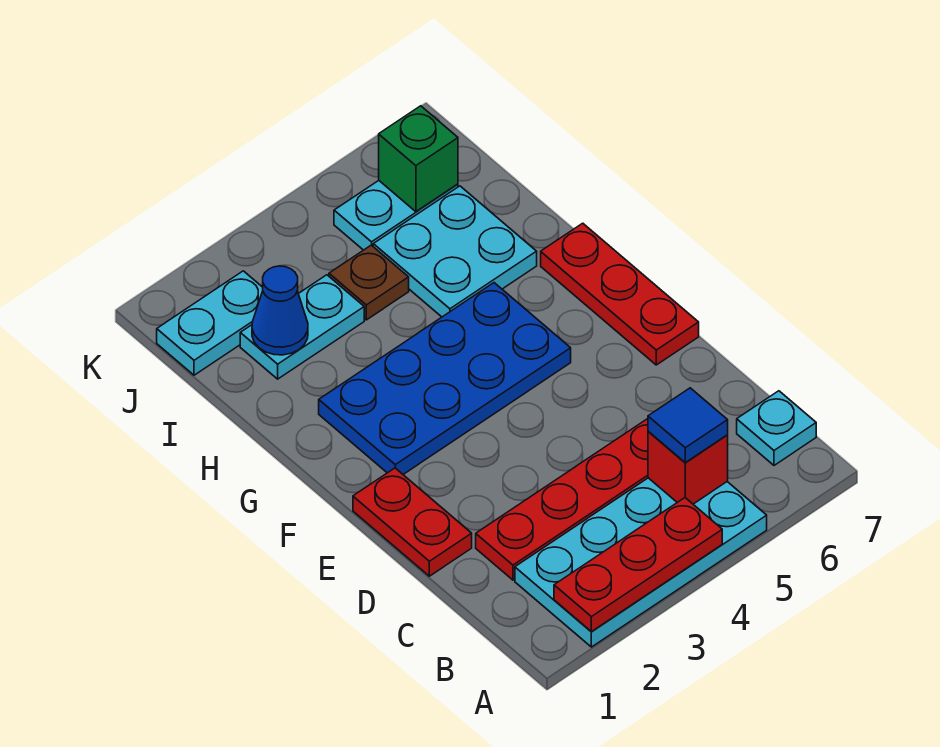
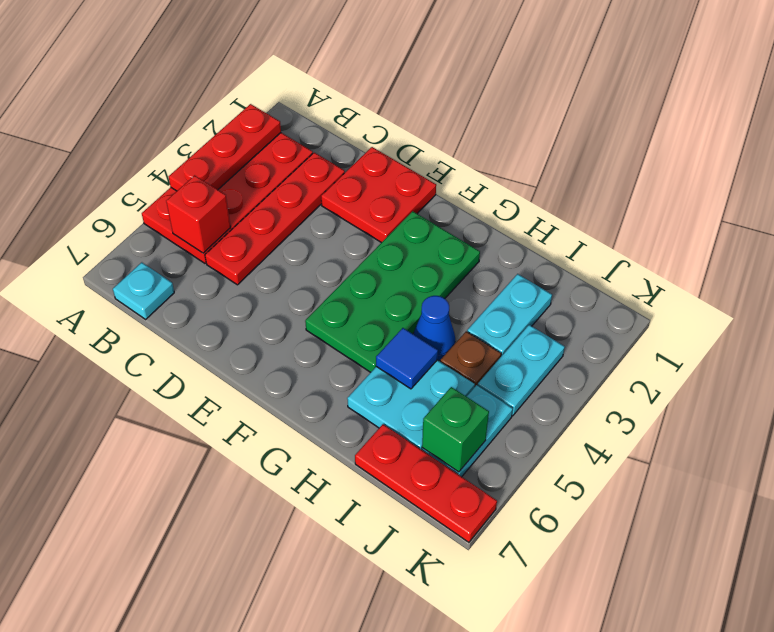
cyan 2x4 plate [515,478,767,647] -> red 2x4 plate [142,133,313,263]
blue 1x1 tile [648,388,728,462] -> blue 1x1 tile moved to [376,328,438,389]
red 1x2 plate [353,468,472,576] -> red 2x2 plate [321,147,436,243]
red 1x3 plate [541,223,699,365] -> red 1x3 plate moved to [355,424,497,542]
blue 2x4 plate [319,283,571,474] -> green 2x4 plate [305,211,480,372]
blue 1x1 cone [252,266,308,355] -> blue 1x1 cone moved to [413,296,455,360]
cyan 1x2 plate [157,271,263,375] -> cyan 1x2 plate moved to [478,325,565,416]

